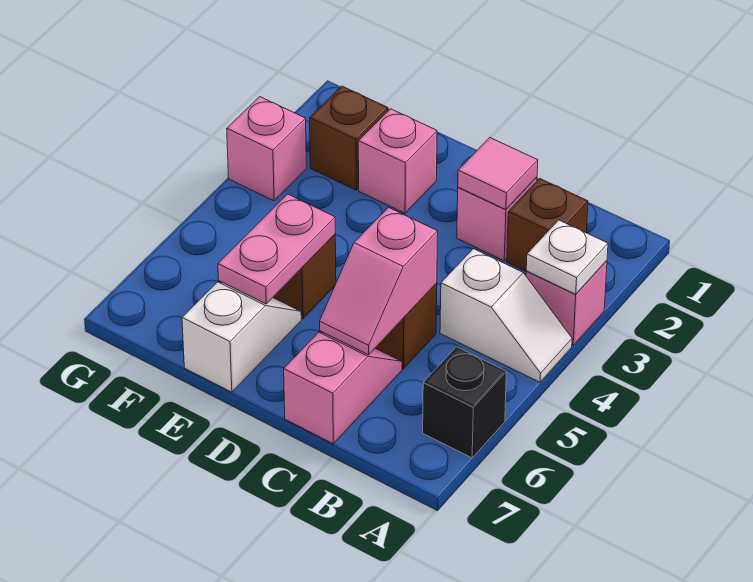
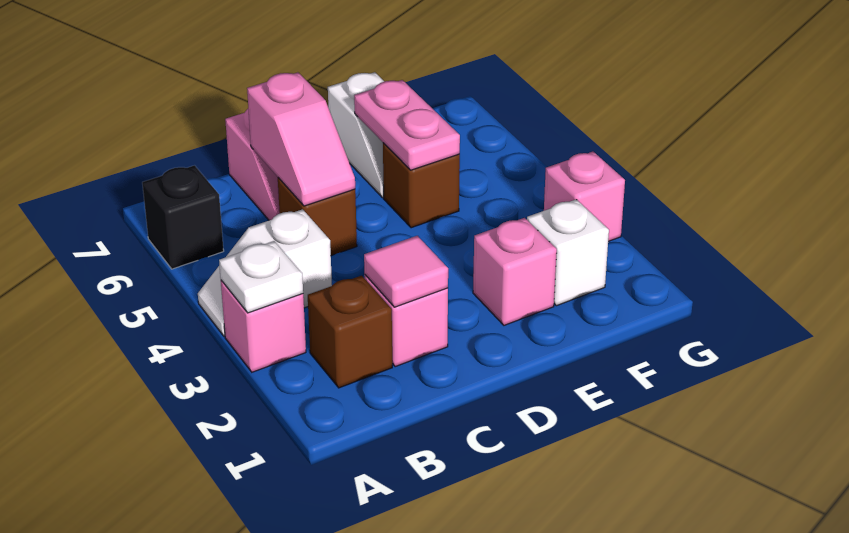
pink 1x2 slope [320,207,438,355] -> pink 1x2 slope turned to [247,72,355,206]
brown 1x1 brick [310,86,388,190] -> white 1x1 brick [527,199,609,306]

